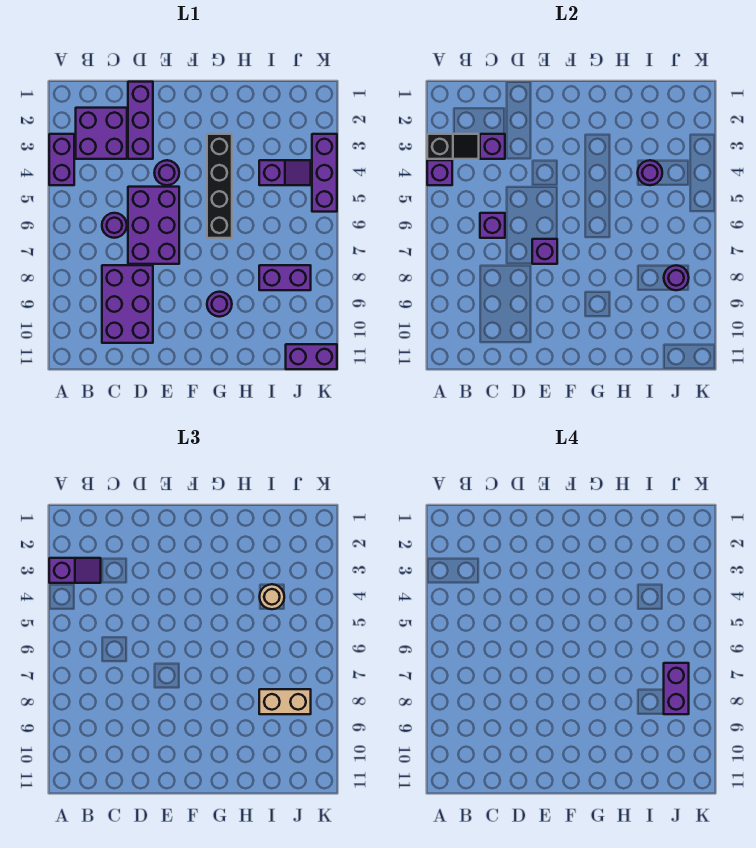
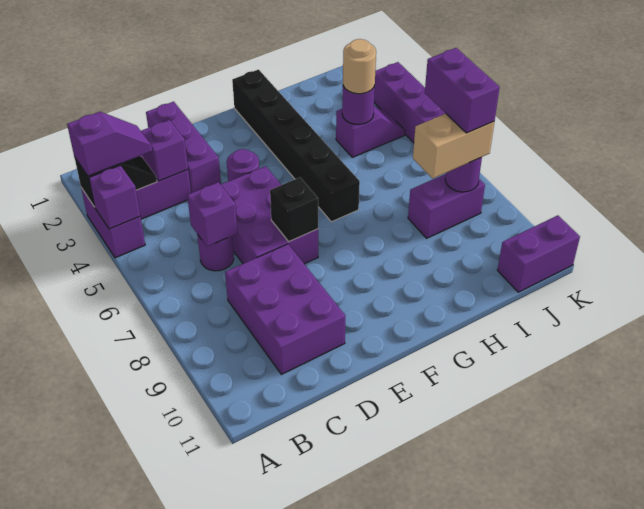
purple 1x1 brick [532,239,557,264] -> black 1x1 brick [270,177,318,242]
black 1x4 brick [207,134,232,238] -> black 1x6 brick [232,70,360,222]
purple 1x1 round brick [207,292,232,317] -> none

